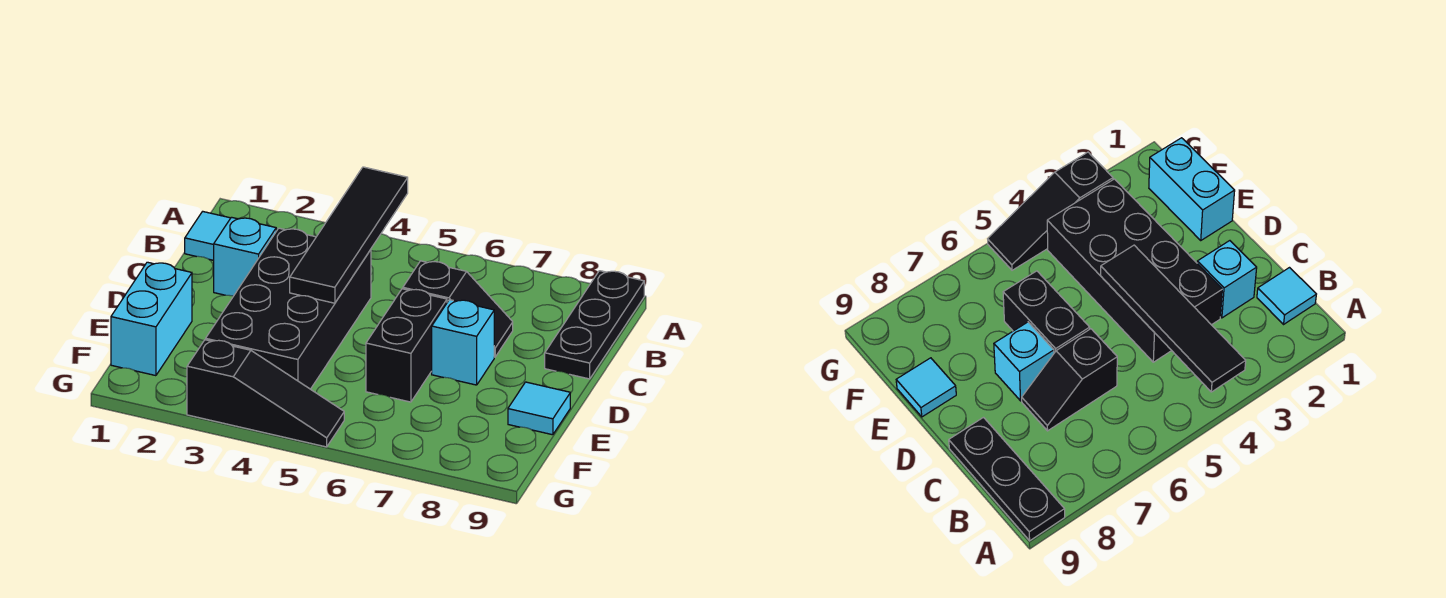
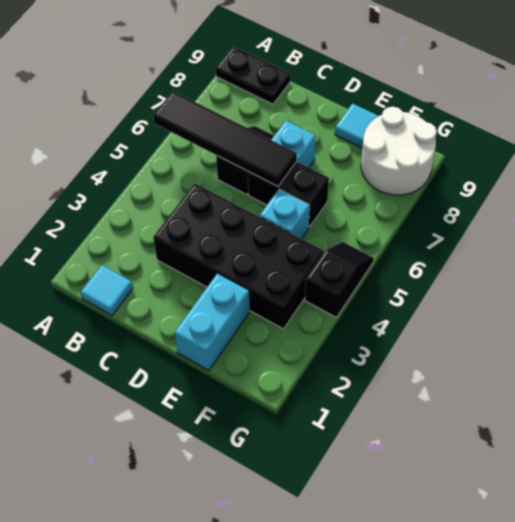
black 1x4 tile [290,167,408,303] -> black 1x4 tile moved to [153,91,297,187]
black 1x3 plate [545,271,644,379] -> black 1x2 plate [215,46,290,104]
cyan 1x1 brick [214,217,276,296] -> cyan 1x1 brick moved to [260,189,310,239]
cyan 1x2 brick [111,262,192,376] -> cyan 1x2 brick turned to [174,274,250,371]
none -> white 2x2 round brick [361,107,437,195]
black 1x3 slope [187,340,344,447] -> black 1x2 slope [305,242,374,317]

